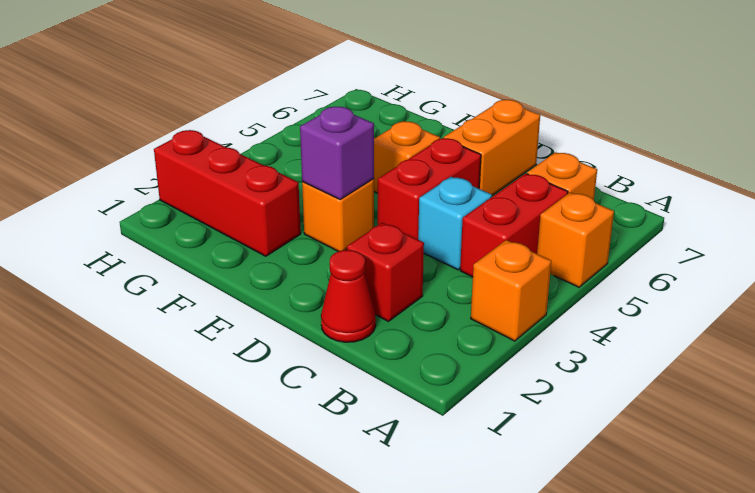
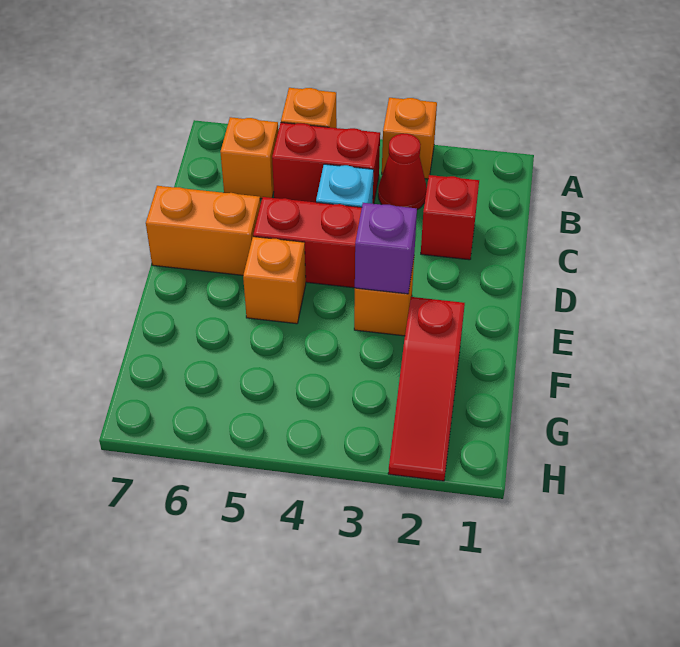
red 1x1 cone [321,250,376,342] -> red 1x1 cone moved to [378,134,427,210]
red 1x3 brick [154,130,301,256] -> red 1x3 slope [388,297,465,481]

